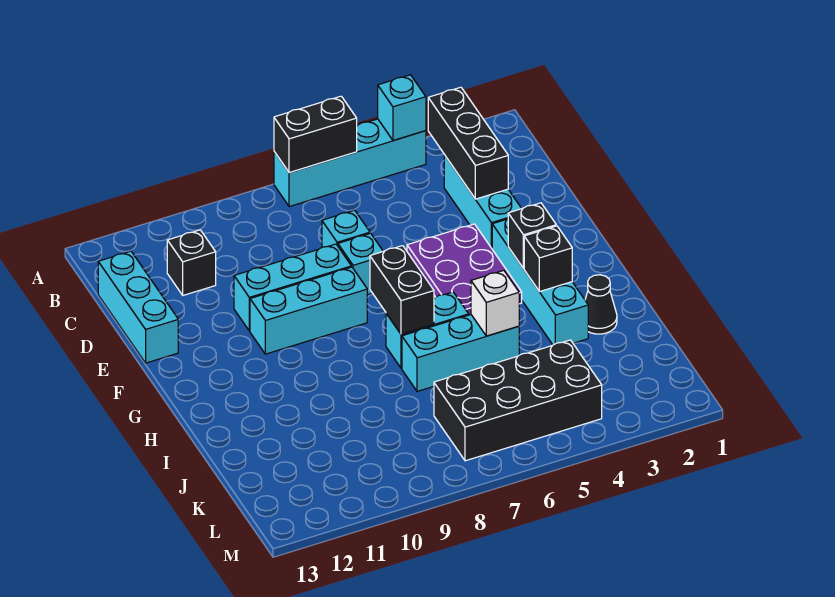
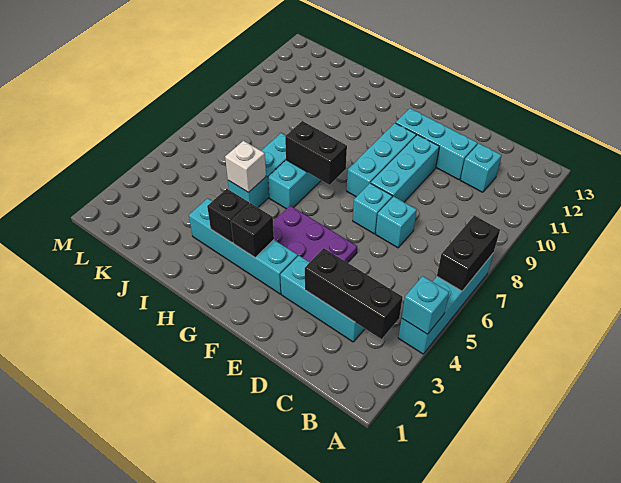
black 1x1 brick [167,230,216,295] -> cyan 1x1 brick [460,144,502,192]
cyan 1x3 brick [98,251,178,363] -> cyan 1x3 brick moved to [396,108,478,180]
black 1x1 cone [585,275,617,334] -> none
black 2x4 brick [434,340,602,461] -> none

